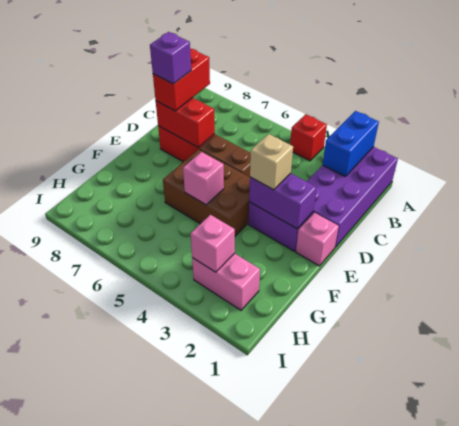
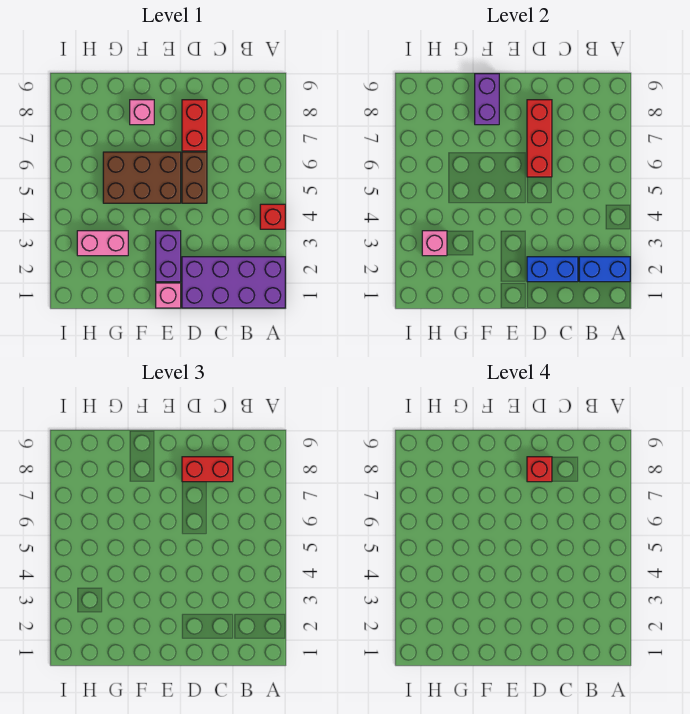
none -> blue 1x2 brick [527,257,578,282]
red 1x2 brick [156,98,215,147] -> red 1x3 brick [527,100,552,177]
purple 1x1 brick [150,32,191,84] -> red 1x1 brick [527,457,552,482]
purple 1x2 brick [249,173,317,229] -> purple 1x2 brick moved to [475,74,499,125]
tan 1x1 brick [250,134,293,190] -> none
brown 2x3 brick [163,149,250,236] -> brown 2x3 brick turned to [103,152,181,203]
pink 1x1 brick [183,152,224,205] -> pink 1x1 brick moved to [130,100,154,125]
pink 1x2 brick [192,253,260,310] -> pink 1x2 brick turned to [77,231,128,256]

